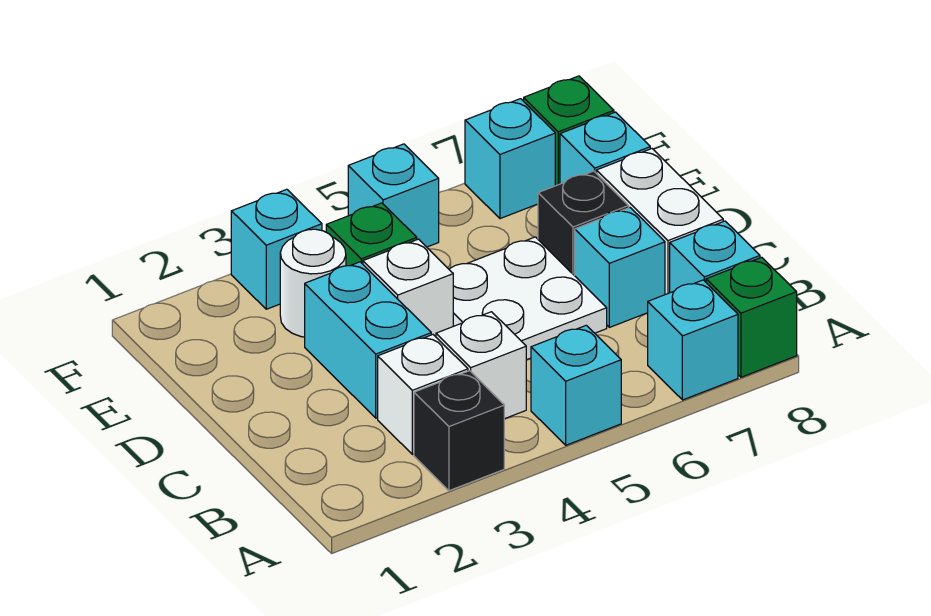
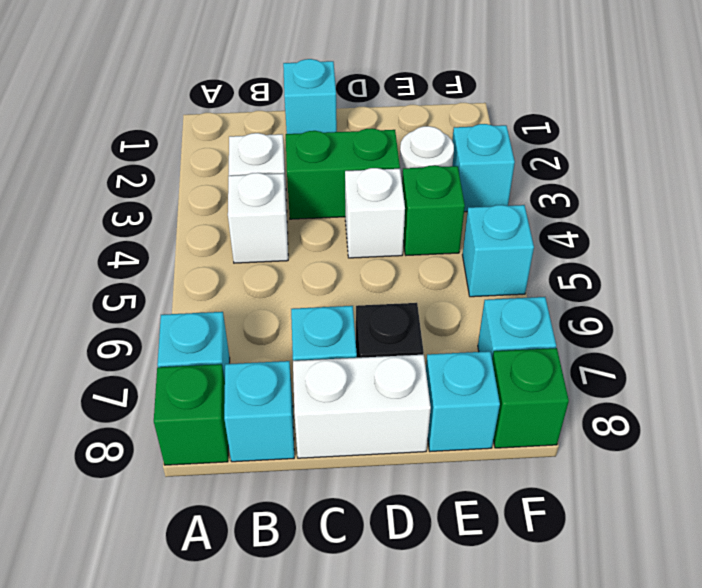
black 1x1 brick [414,371,504,491] -> none
cyan 1x1 brick [531,325,621,445] -> cyan 1x1 brick moved to [283,59,337,134]
cyan 1x2 brick [305,262,431,418] -> green 1x2 brick [286,128,400,219]
white 2x2 plate [449,237,607,360] -> none

